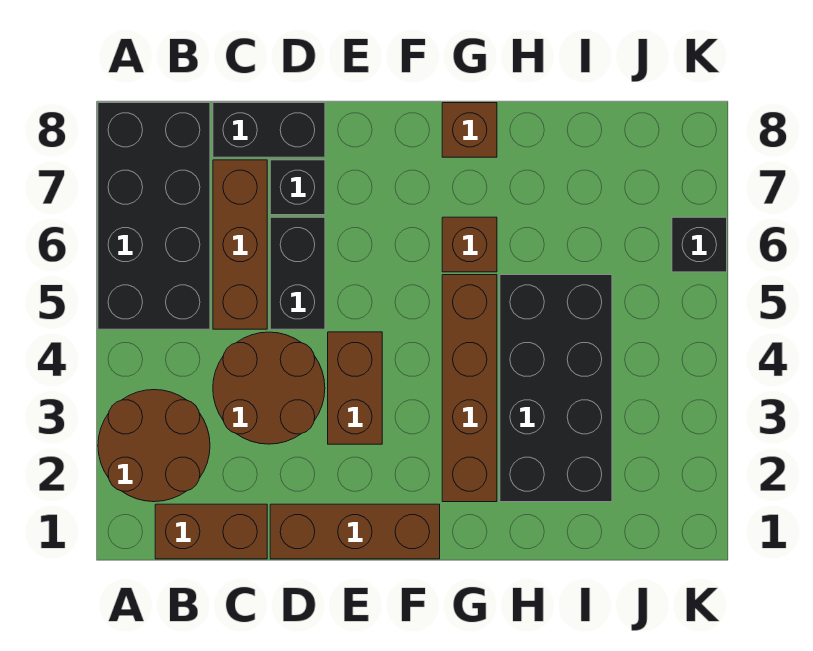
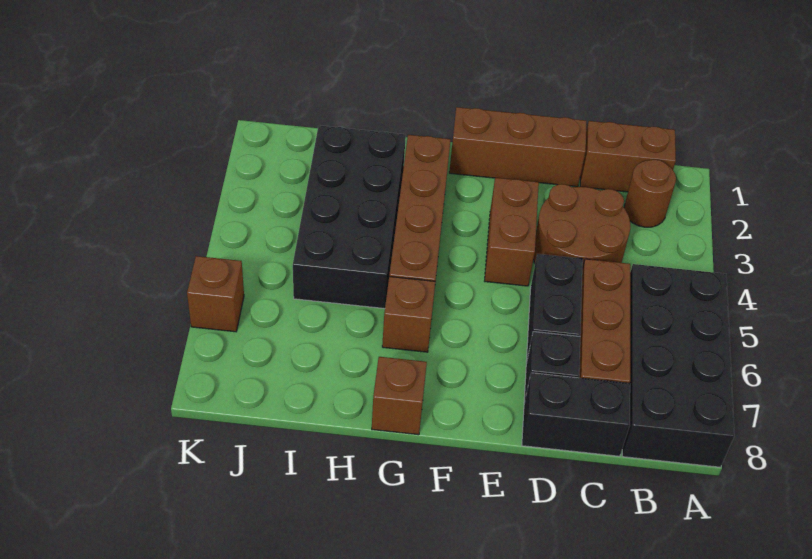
brown 2x2 round brick [98,390,210,502] -> brown 1x1 round brick [624,160,676,227]
black 1x1 brick [672,217,727,272] -> brown 1x1 brick [187,256,244,332]

